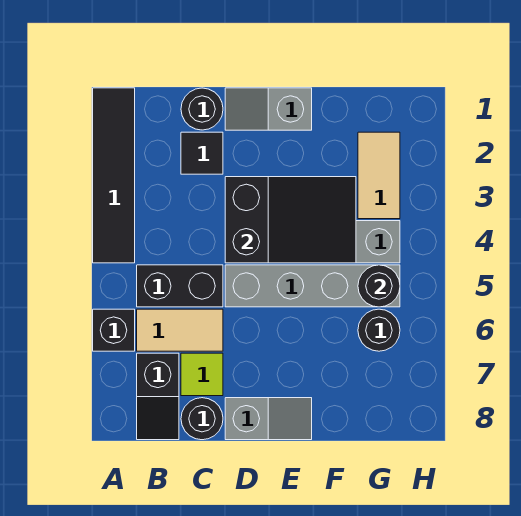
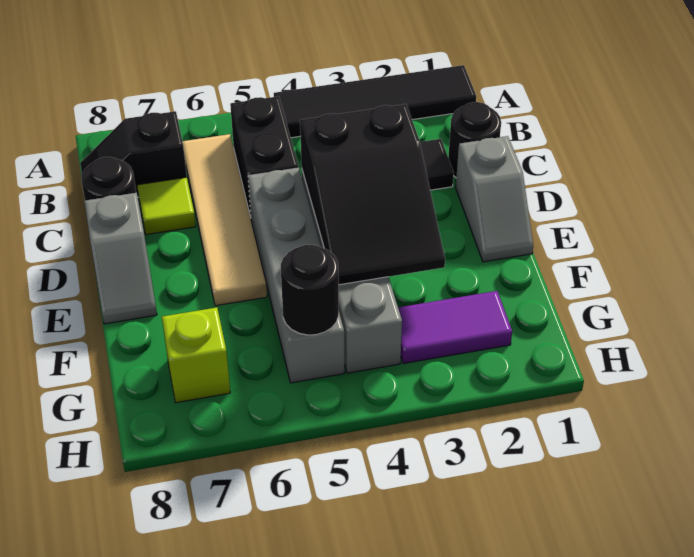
black 1x1 brick [93,309,135,351] -> none
tan 1x2 tile [137,309,223,351] -> tan 1x4 tile [182,134,267,306]
grey 1x2 slope [225,88,312,130] -> grey 1x2 slope turned to [456,136,533,262]
tan 1x2 tile [358,132,400,219] -> purple 1x2 tile [398,291,512,364]
black 1x1 round brick [358,309,400,351] -> none
none -> lime 1x1 brick [162,307,230,403]

